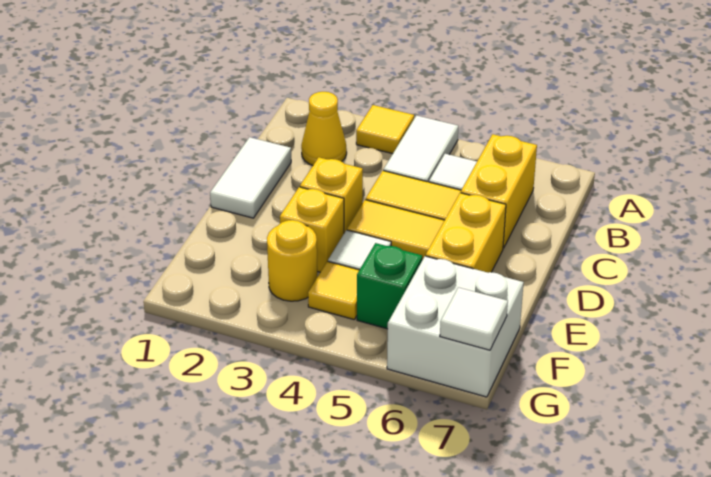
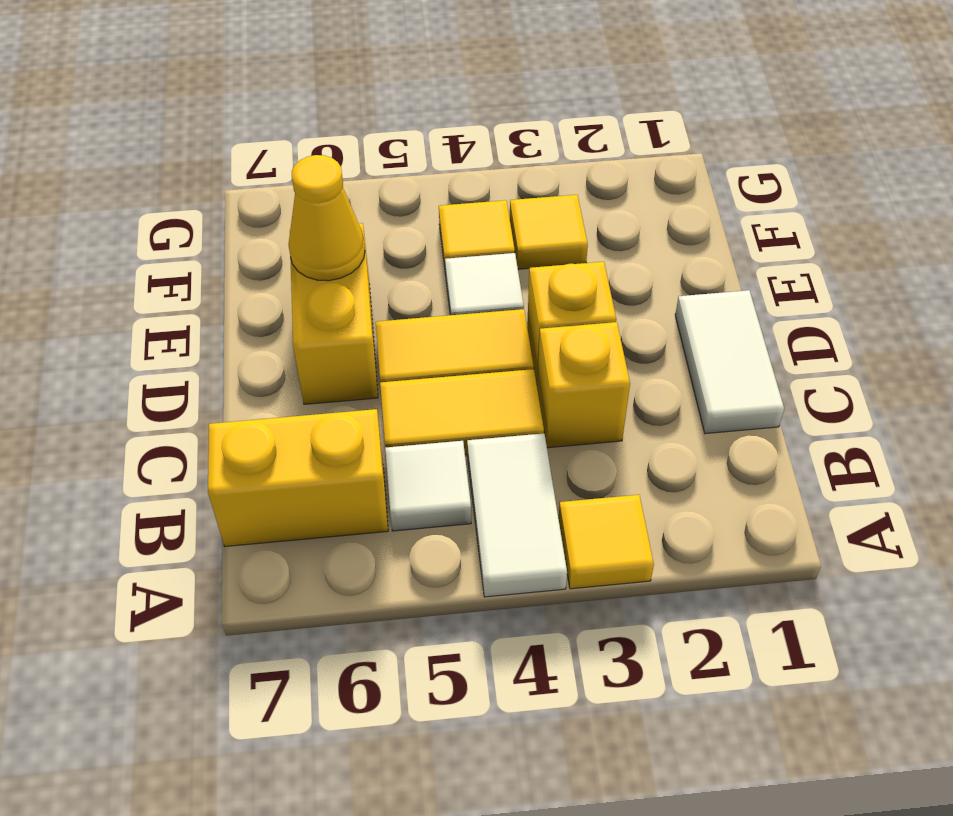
yellow 1x1 cone [301,92,347,165] -> yellow 1x1 cone moved to [288,155,365,281]
yellow 1x2 brick [461,134,537,248] -> yellow 1x2 brick turned to [208,409,388,546]
yellow 1x1 brick [280,187,344,272] -> yellow 1x1 brick moved to [537,322,630,448]
yellow 1x1 round brick [267,220,317,301] -> yellow 1x1 tile [510,195,588,269]
green 1x1 brick [357,243,422,329] -> none
white 2x2 brick [387,256,524,397] -> none
white 1x1 tile [440,287,508,350] -> none

